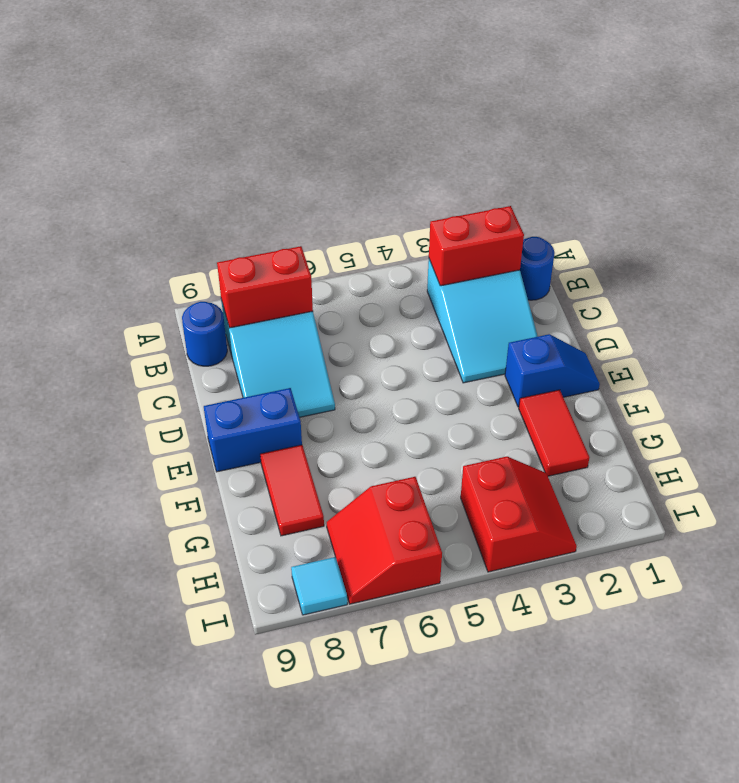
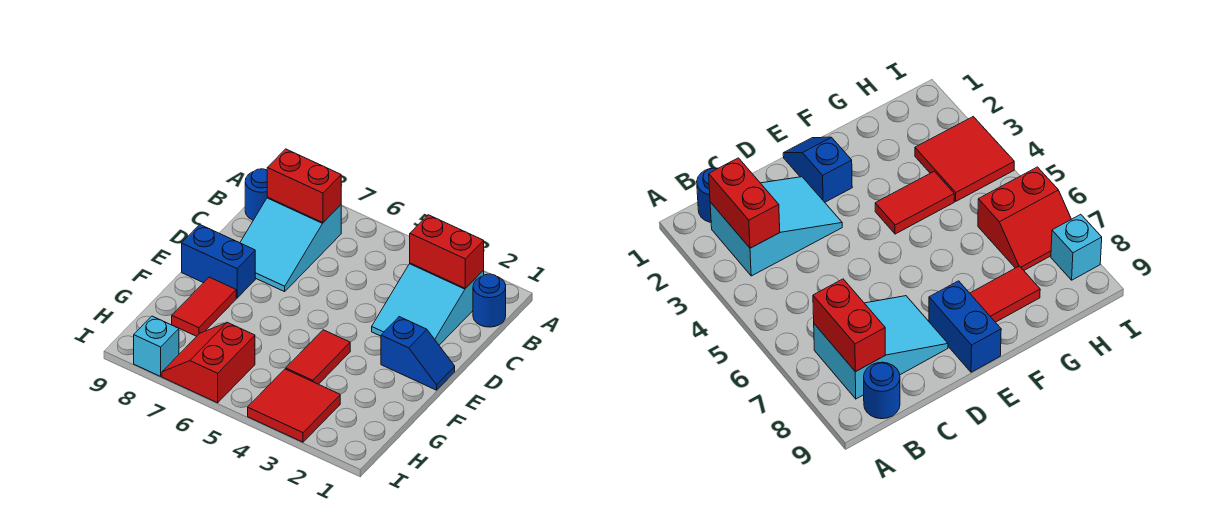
red 1x2 tile [519,390,589,476] -> red 1x2 tile moved to [286,330,350,384]
red 2x2 slope [461,456,577,572] -> red 2x2 tile [248,369,340,442]
cyan 1x1 tile [291,557,347,615] -> cyan 1x1 brick [134,316,179,376]

